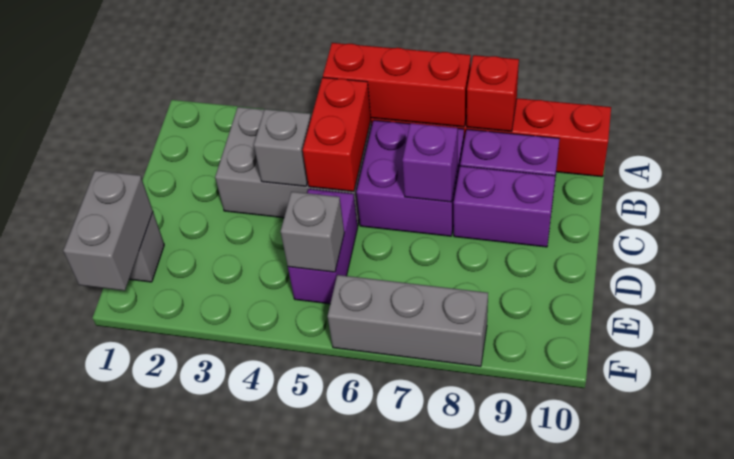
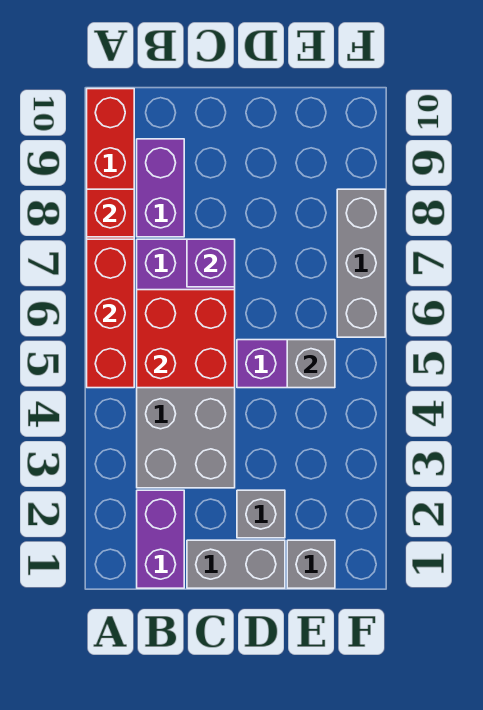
red 1x2 brick [303,78,371,191] -> red 2x2 brick [137,290,235,388]
grey 1x1 brick [254,109,311,186] -> grey 1x1 brick moved to [237,490,285,538]
purple 1x2 brick [454,166,555,247] -> purple 1x2 brick moved to [137,490,184,588]
grey 1x2 brick [63,170,153,291] -> grey 1x2 brick moved to [187,540,285,588]

